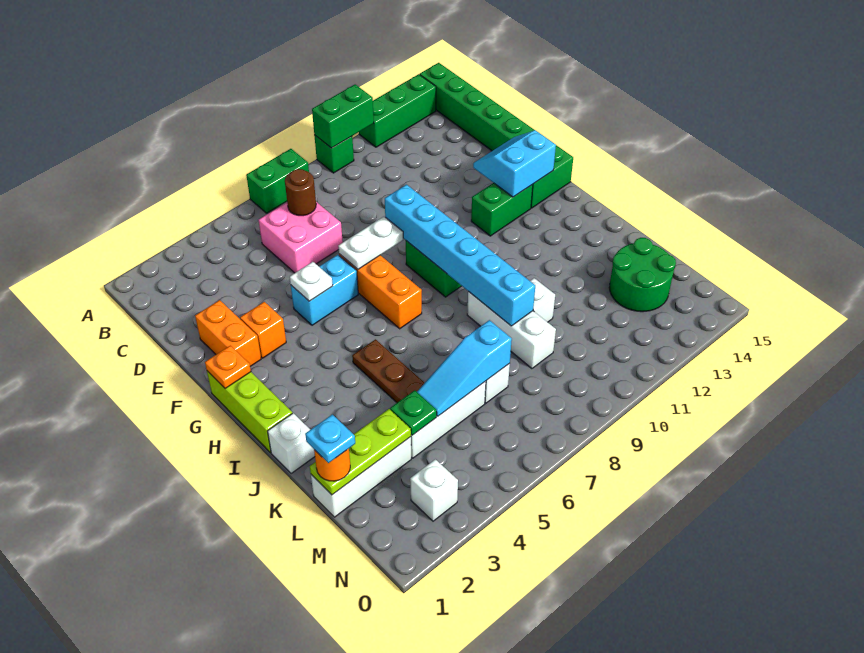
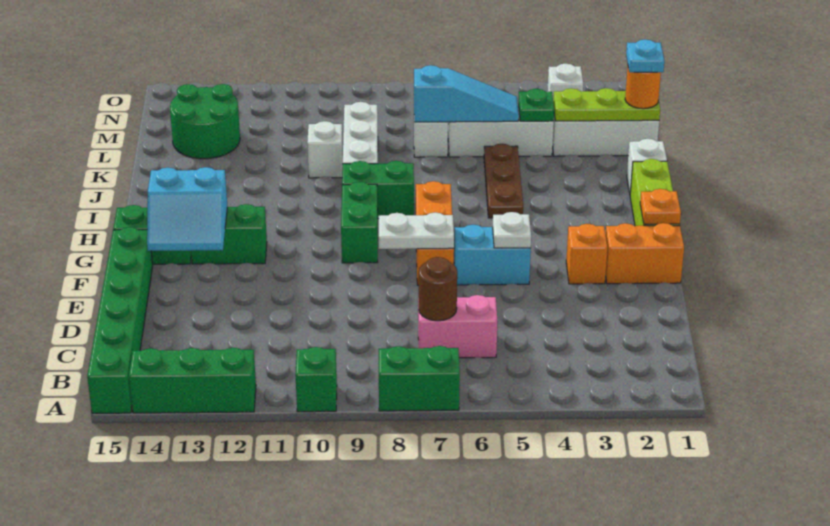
green 1x2 brick [312,84,374,148] -> green 1x2 brick moved to [342,161,414,219]
pink 2x2 brick [259,202,343,273] -> pink 1x2 brick [418,295,497,358]
orange 1x2 brick [195,300,261,366] -> orange 1x2 brick turned to [606,223,684,284]
cyan 1x6 brick [385,185,535,326] -> none

